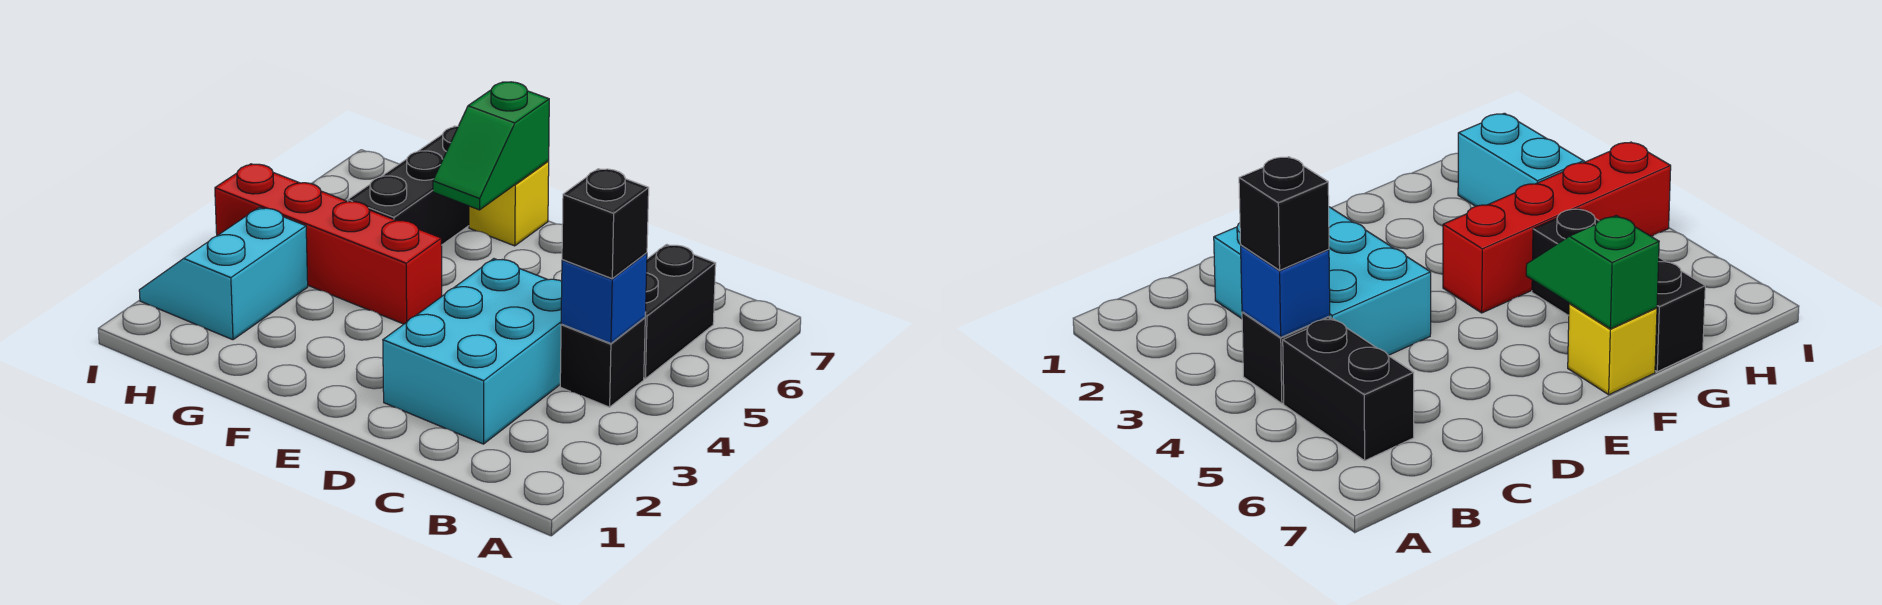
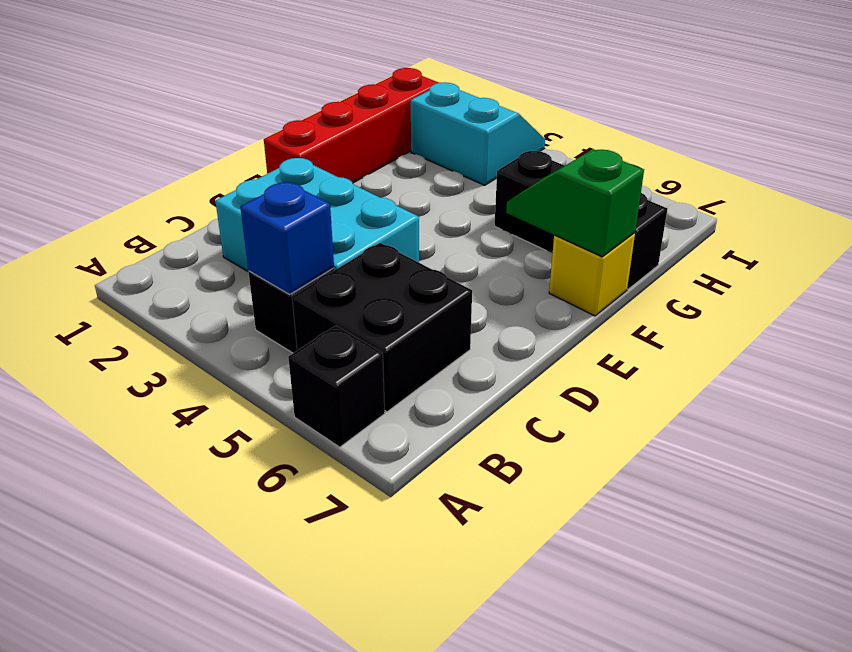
black 1x1 brick [562,169,649,279] -> black 1x1 brick moved to [288,326,385,447]
black 1x2 brick [644,244,716,379] -> black 2x2 brick [292,243,472,412]
red 1x4 brick [215,164,442,324] -> red 1x4 brick moved to [264,68,439,183]

